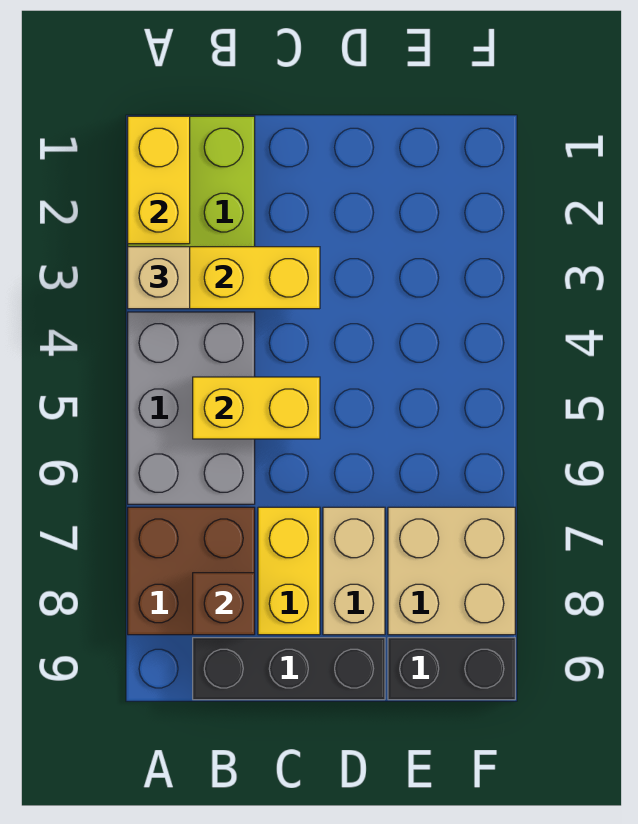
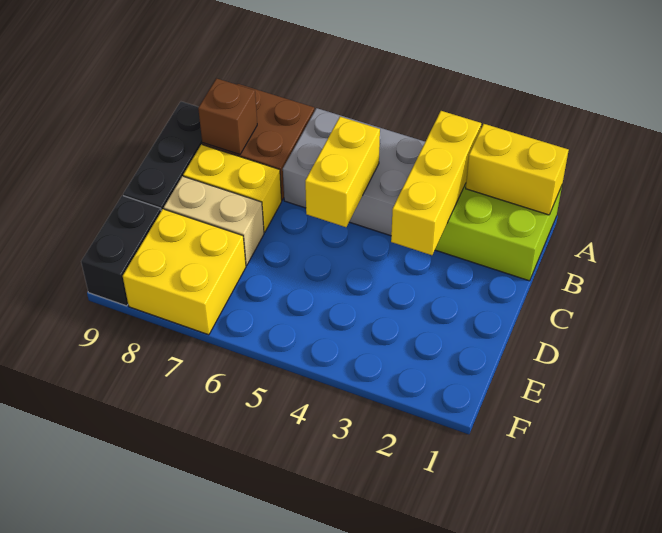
tan 1x1 brick [128,247,190,309] -> none
tan 2x2 brick [388,507,515,635] -> yellow 2x2 brick [123,209,246,335]

